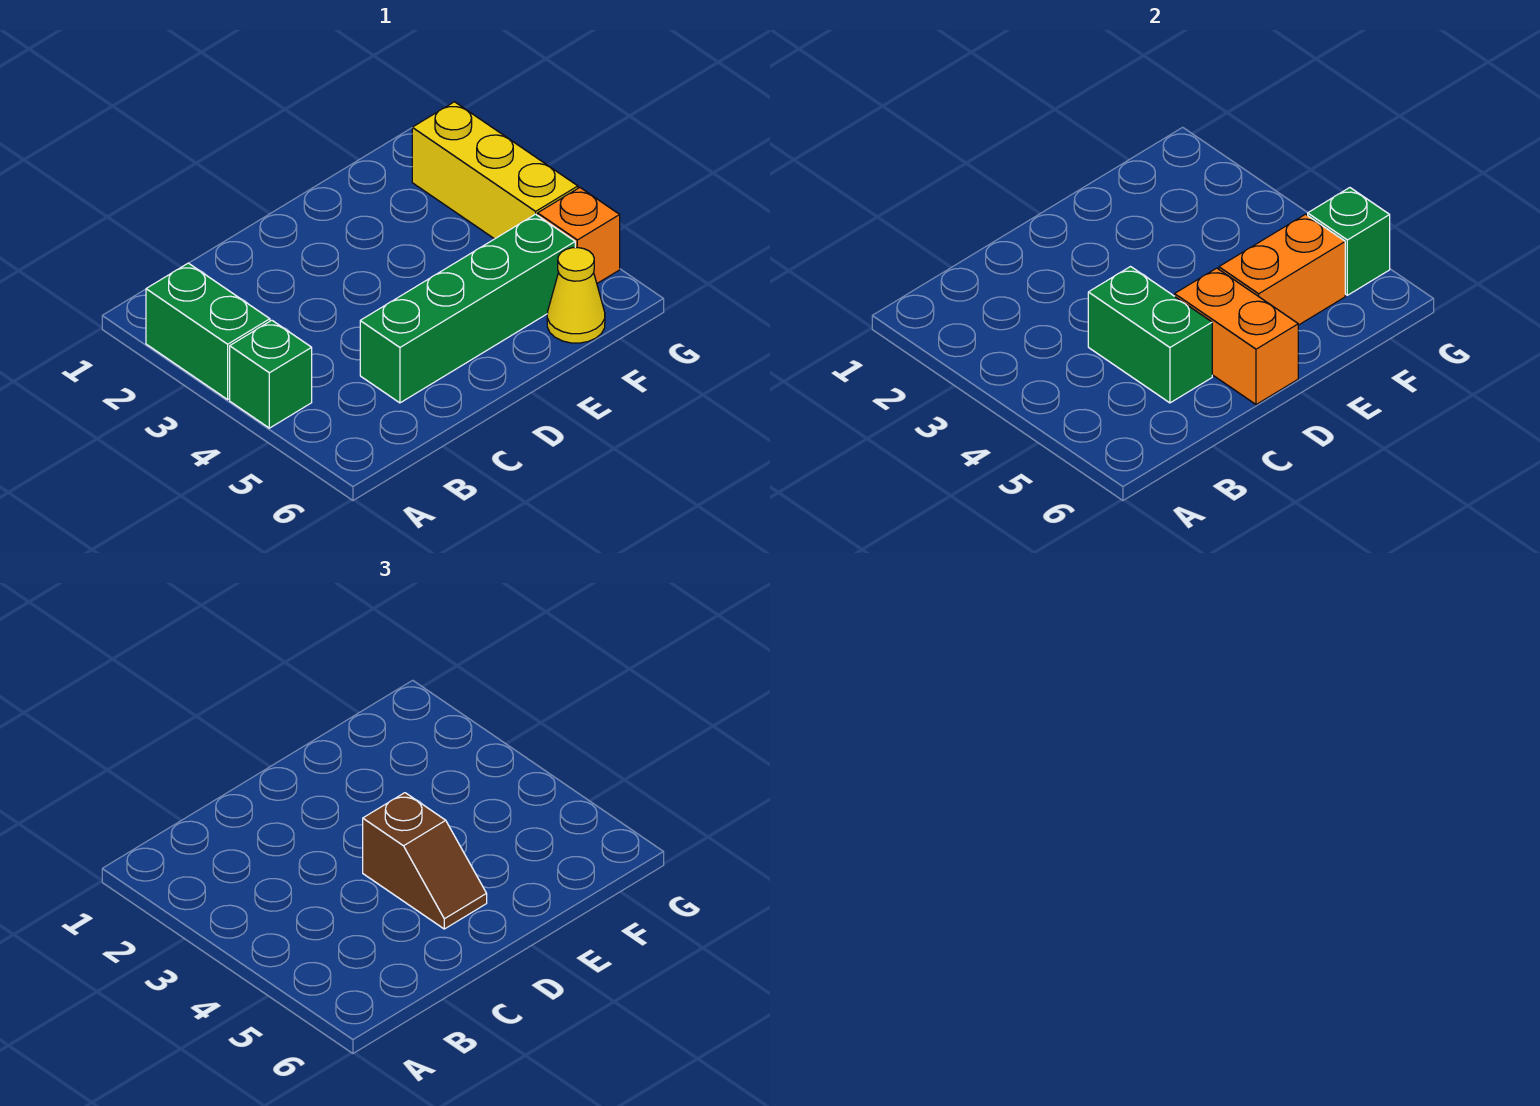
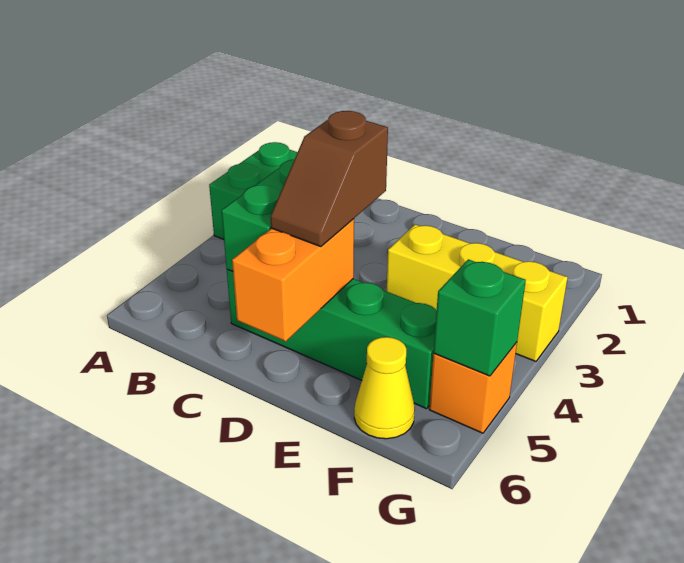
green 1x1 brick [230,320,312,428] -> none
orange 1x2 brick [1219,214,1345,325] -> none
yellow 1x3 brick [412,102,578,239] -> yellow 1x3 brick turned to [387,224,568,361]

